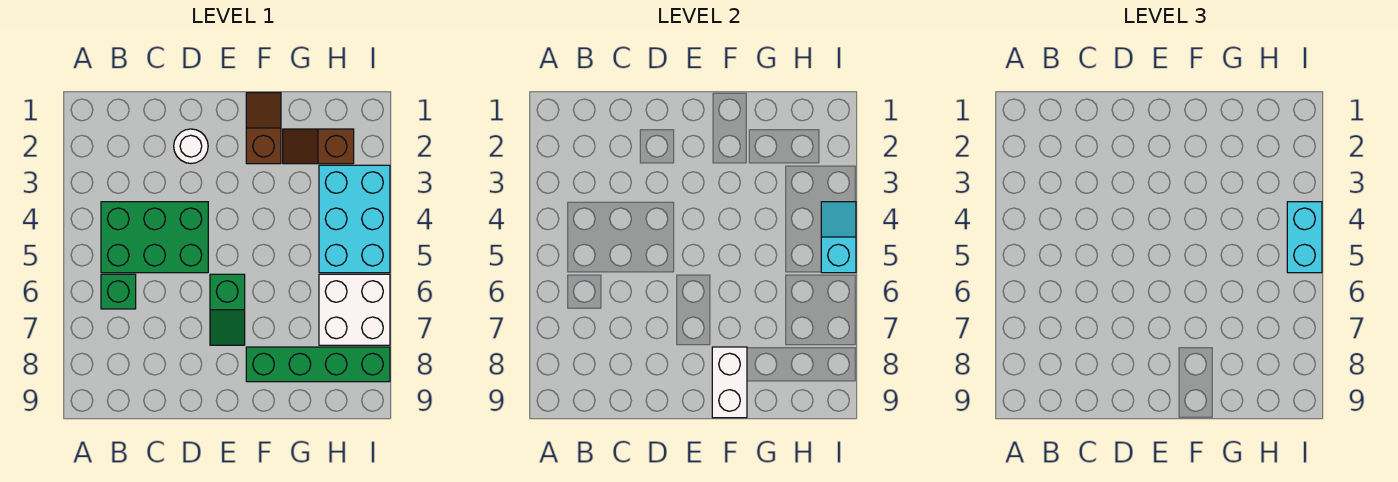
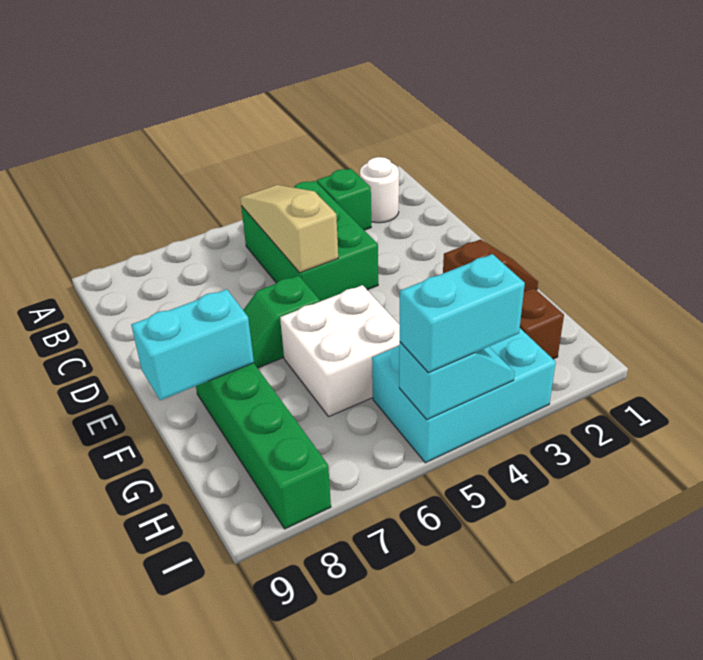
none -> tan 1x3 slope [240,185,338,273]
green 1x1 brick [101,274,136,309] -> green 1x1 brick moved to [317,169,371,230]
white 1x1 round brick [174,129,208,163] -> white 1x1 round brick moved to [360,157,399,223]
white 1x2 brick [712,347,747,418] -> cyan 1x2 brick [131,289,254,400]
white 2x2 brick [319,274,390,345] -> white 2x2 brick moved to [280,285,400,416]

